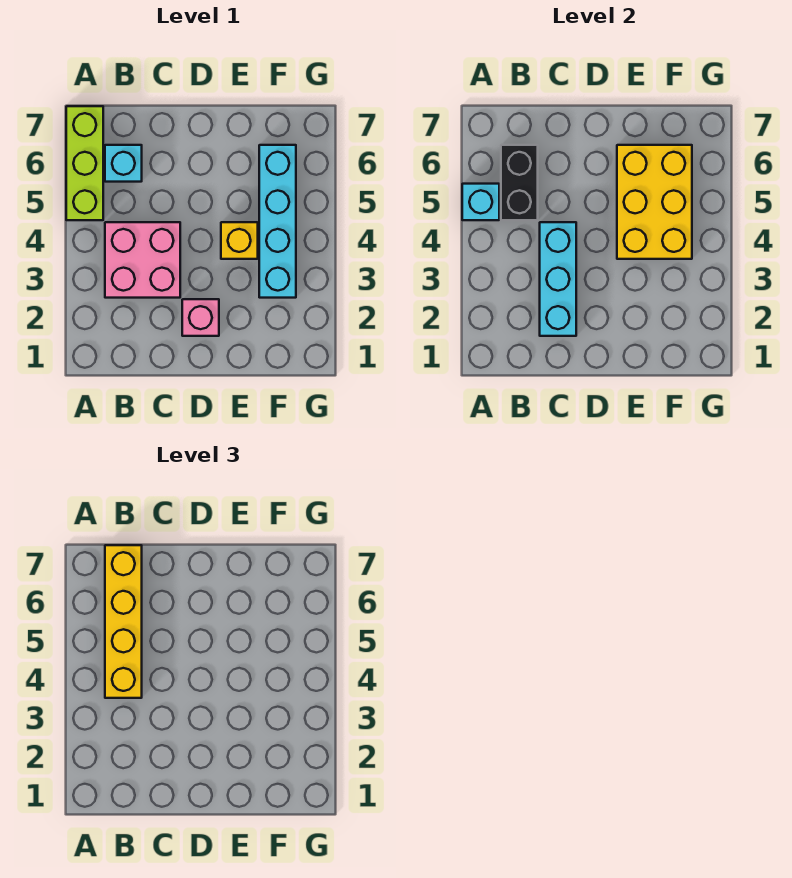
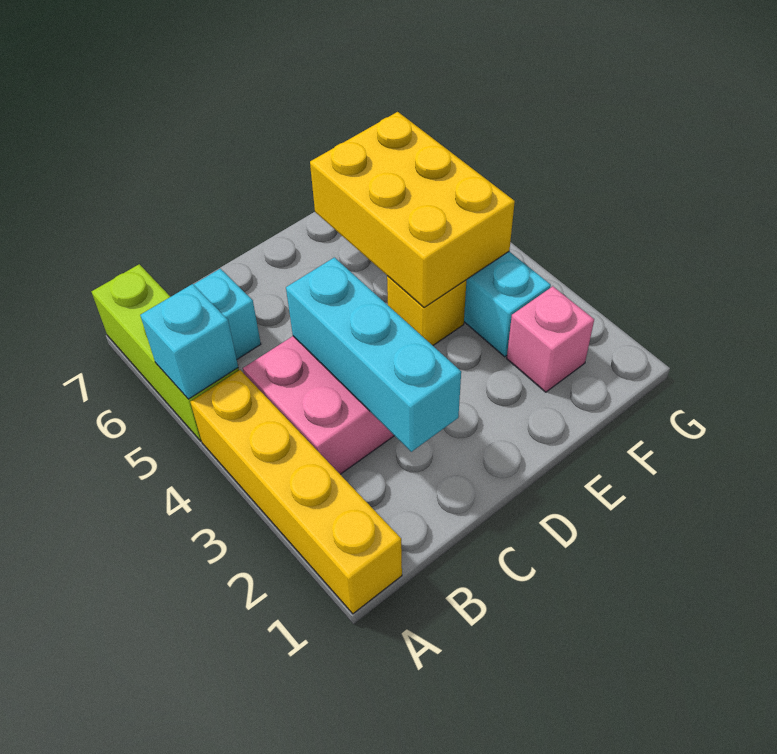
yellow 1x4 brick [105,545,142,698] -> yellow 1x4 brick moved to [190,370,402,614]
black 1x2 brick [501,145,538,220] -> none
pink 1x1 brick [182,299,219,336] -> pink 1x1 brick moved to [507,286,594,392]

